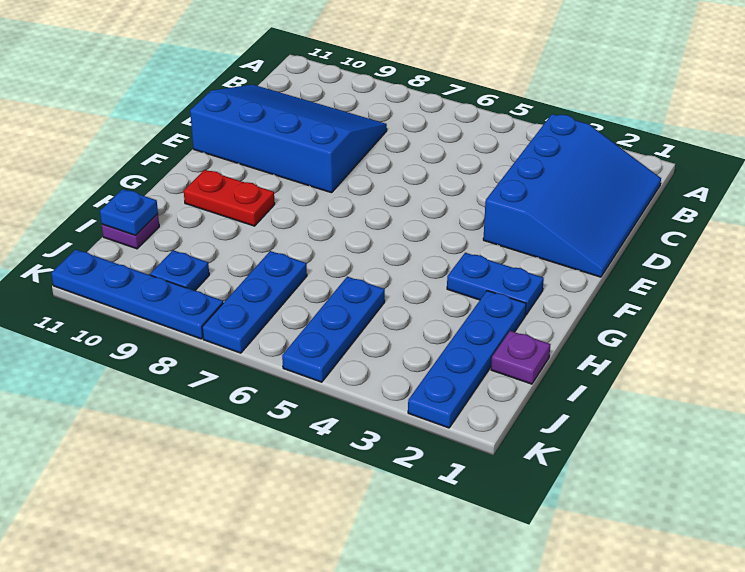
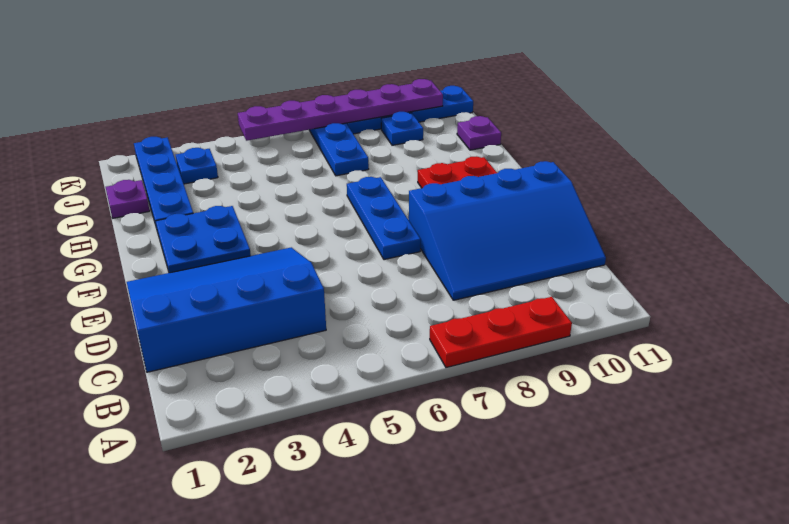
none -> red 1x3 plate [430,297,572,368]
blue 3x4 slope [483,114,661,277] -> blue 3x4 slope turned to [127,247,326,372]
blue 1x2 plate [447,253,544,315] -> blue 2x2 plate [156,206,251,273]
blue 1x3 plate [282,277,385,382] -> blue 1x3 plate moved to [347,177,421,260]
blue 1x1 plate [100,189,158,235] -> blue 1x1 plate moved to [176,148,218,184]
none -> purple 1x6 plate [238,79,443,141]

